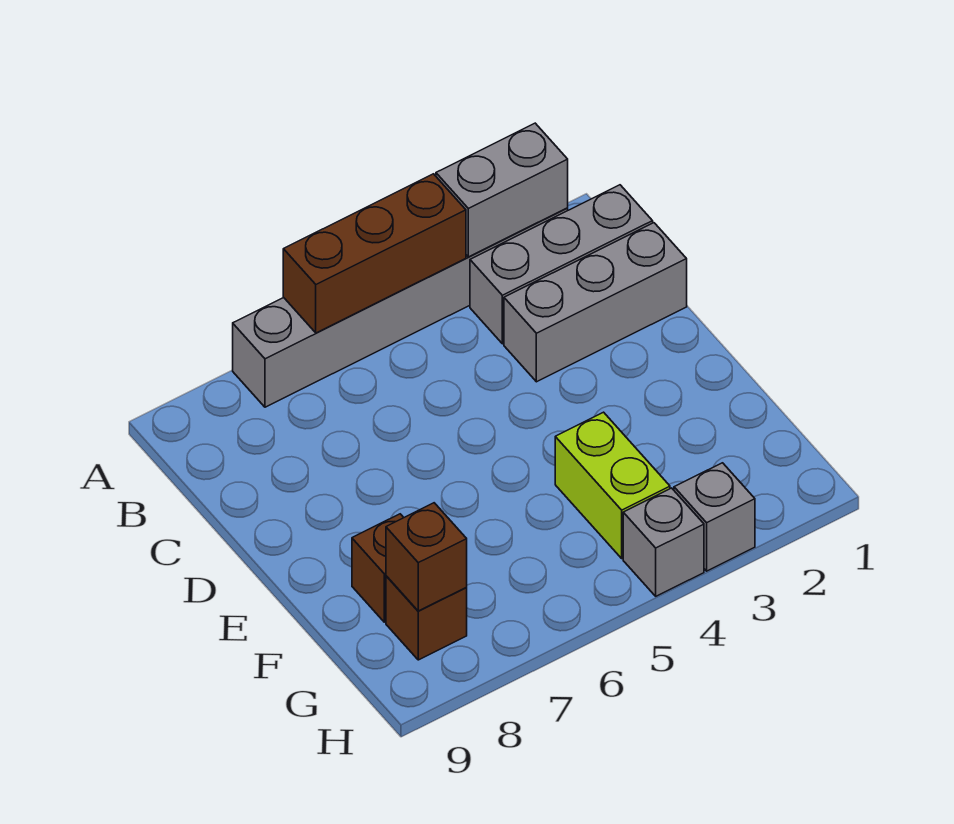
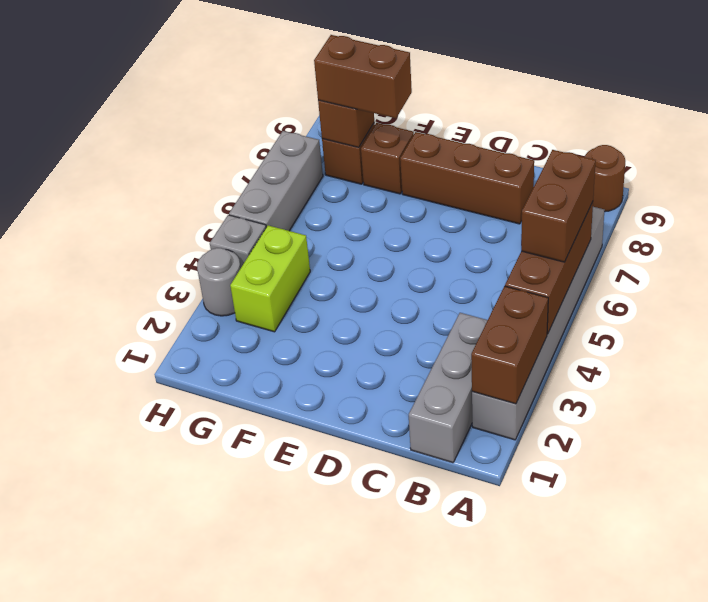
grey 1x2 brick [436,123,568,257] -> brown 1x2 brick [471,286,548,404]
none -> brown 1x2 brick [521,150,596,262]
none -> brown 1x1 round brick [585,145,625,212]
grey 1x3 brick [504,223,687,382] -> grey 1x3 brick moved to [229,131,323,231]
none -> brown 1x3 brick [400,132,534,224]
lime 1x2 brick [555,412,670,558] -> lime 1x2 brick turned to [230,225,310,332]
none -> brown 1x2 brick [314,35,412,118]
grey 1x1 brick [674,463,755,571] -> grey 1x1 round brick [197,248,241,316]

